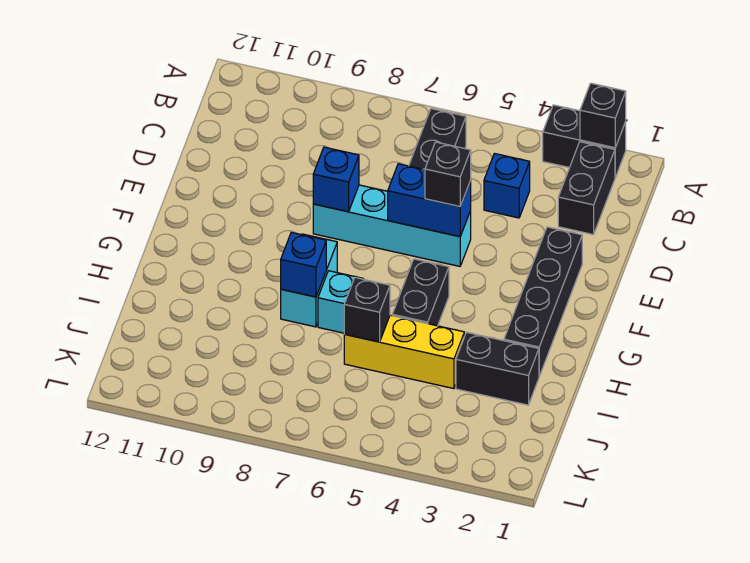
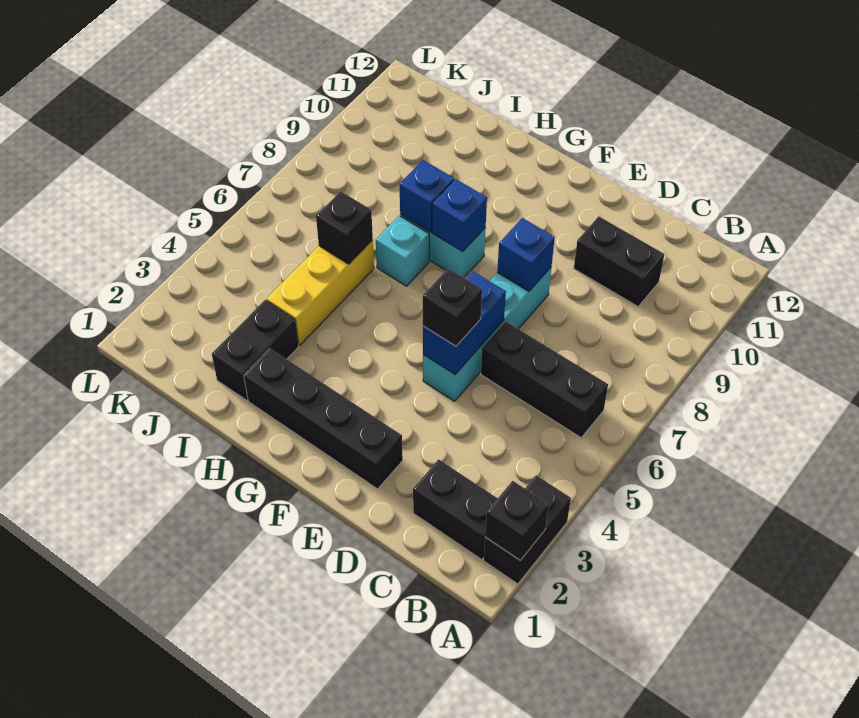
blue 1x1 brick [484,154,530,218] -> blue 1x1 brick moved to [432,179,487,252]
black 1x2 brick [392,259,449,326] -> black 1x2 brick moved to [574,217,664,306]

